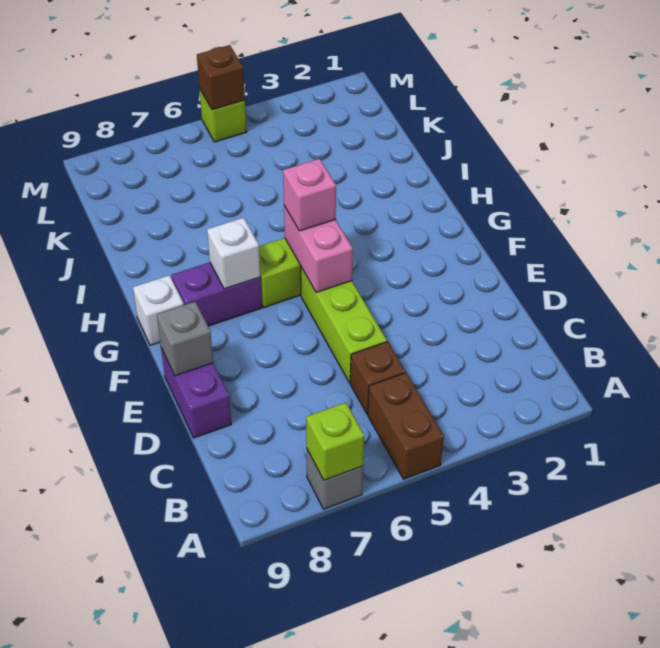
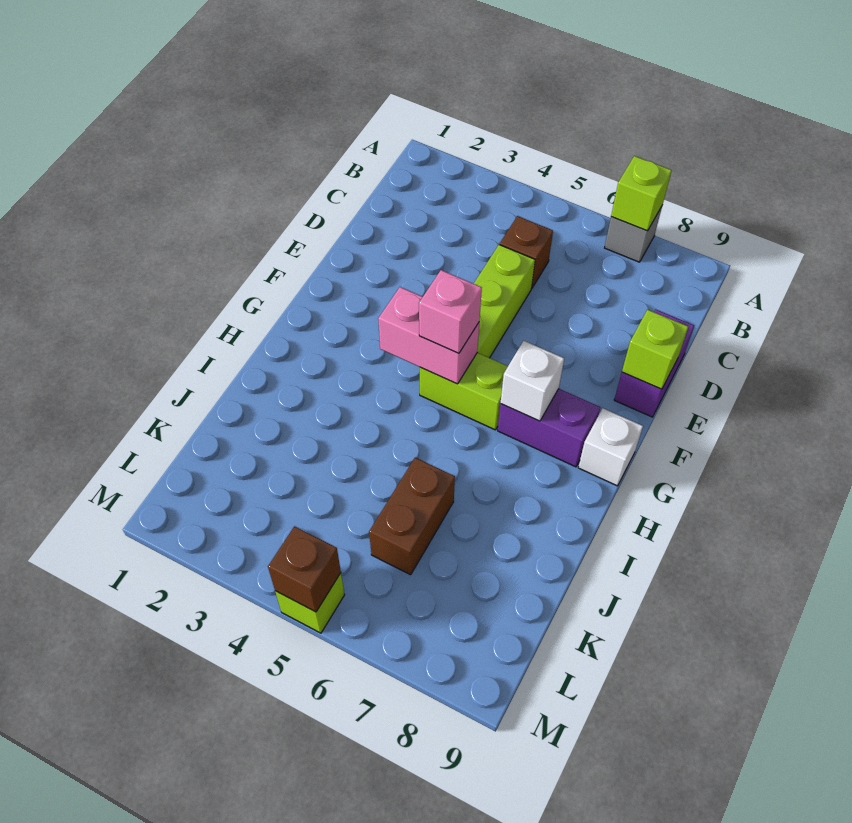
brown 1x2 brick [368,373,444,479] -> brown 1x2 brick moved to [369,458,455,575]
grey 1x1 brick [157,302,213,376] -> lime 1x1 brick [622,310,688,389]
pink 1x2 brick [284,206,353,292] -> pink 1x2 brick turned to [378,287,479,384]

